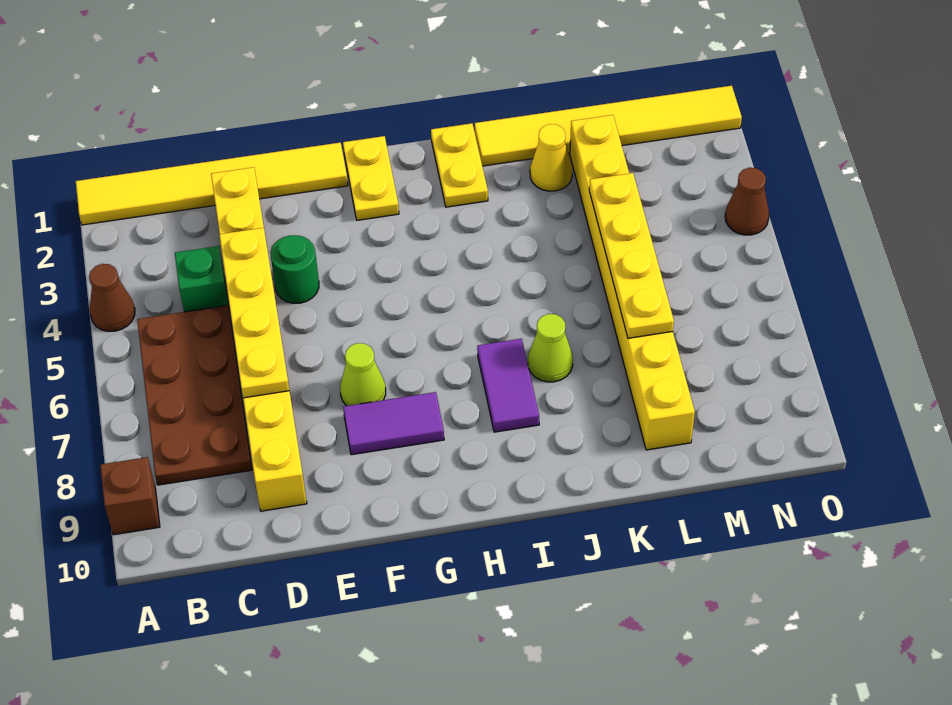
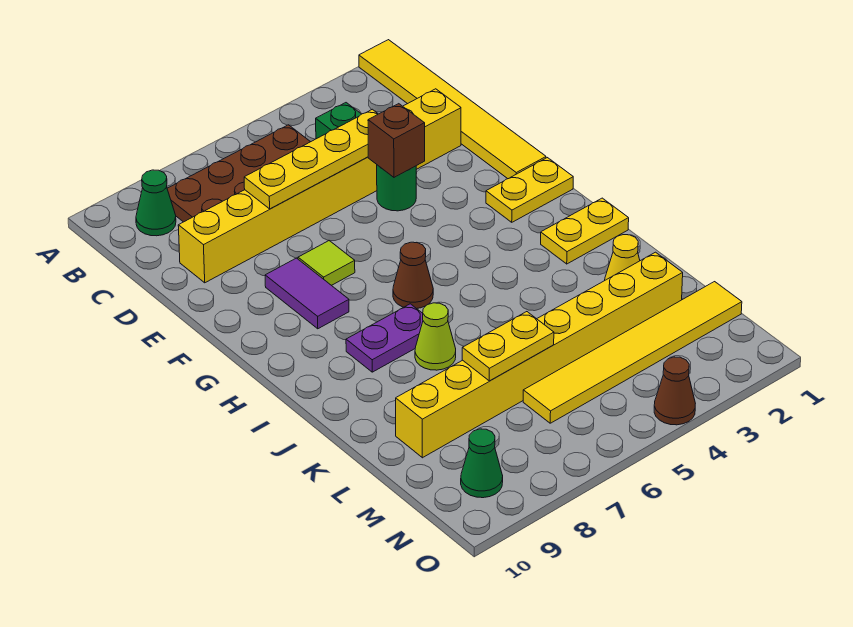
brown 1x1 cone [89,264,135,331] -> brown 1x1 cone moved to [393,242,433,309]
brown 1x1 brick [100,457,160,535] -> brown 1x1 brick moved to [368,104,425,177]
none -> green 1x1 cone [136,170,176,236]
lime 1x1 cone [340,343,386,406] -> lime 1x1 tile [298,241,355,285]
purple 1x2 tile [477,339,539,432] -> purple 1x2 plate [346,304,423,372]
yellow 1x6 tile [475,86,742,166] -> yellow 1x6 tile turned to [523,282,742,423]
yellow 1x4 plate [589,173,674,338] -> yellow 1x2 plate [462,312,554,381]
none -> green 1x1 cone [461,429,503,498]

